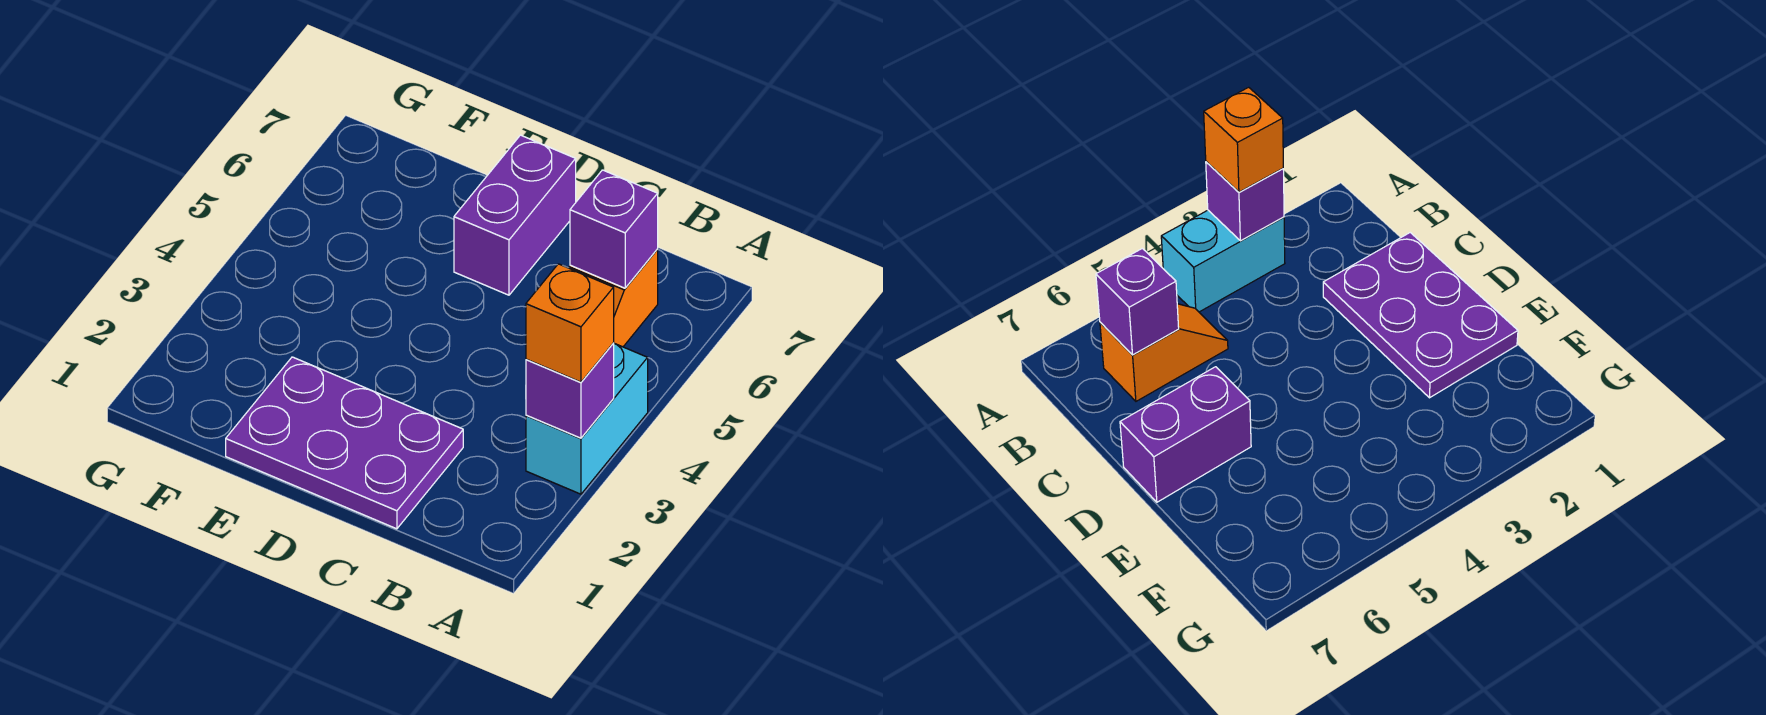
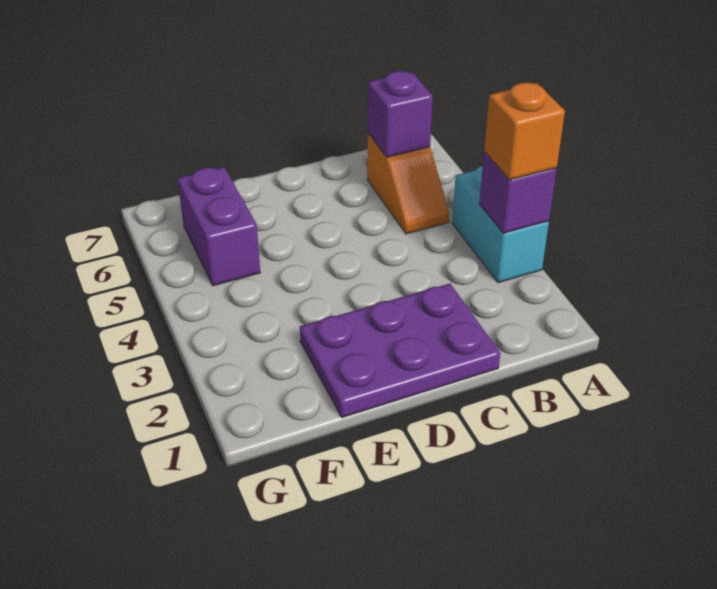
purple 1x2 brick [454,135,576,295] -> purple 1x2 brick moved to [177,167,260,286]

